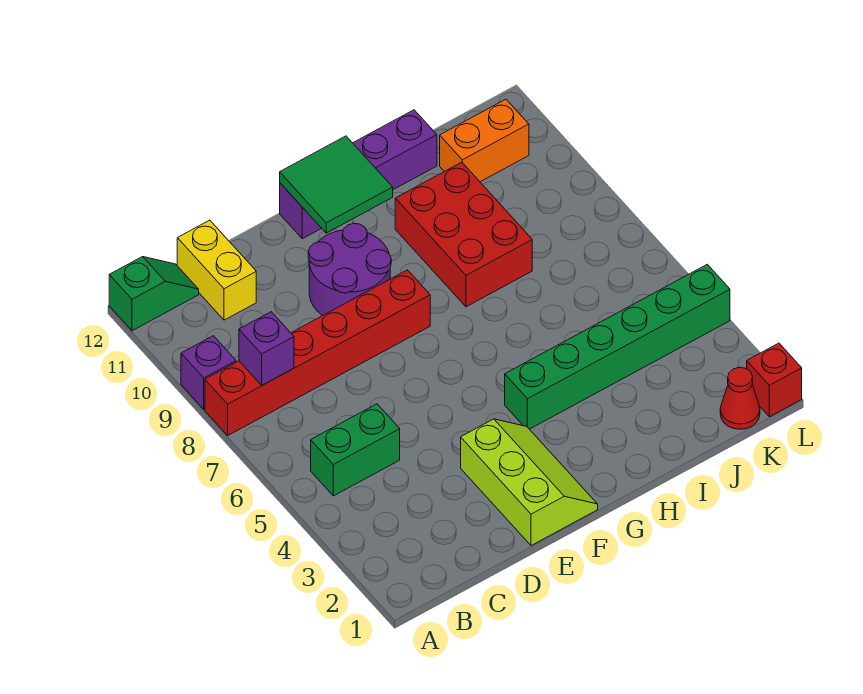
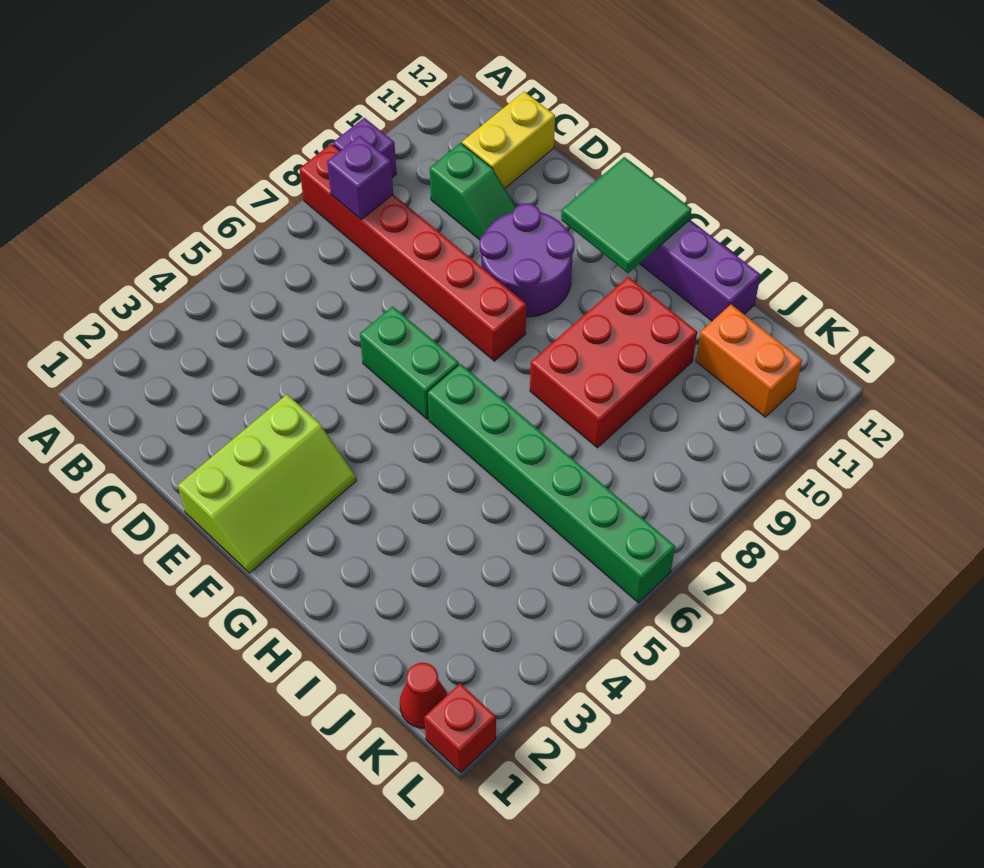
green 1x2 slope [109,257,199,331] -> green 1x2 slope moved to [430,143,516,240]
green 1x2 brick [311,404,400,496] -> green 1x2 brick moved to [360,306,459,419]
green 1x6 brick [505,264,730,429] -> green 1x6 brick moved to [427,364,675,603]

